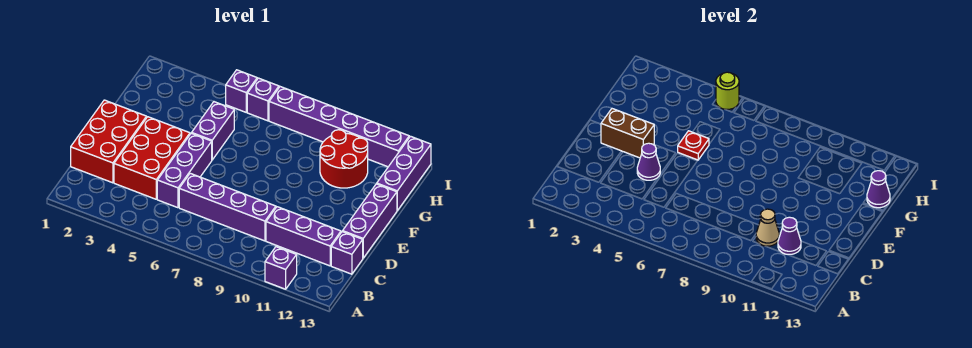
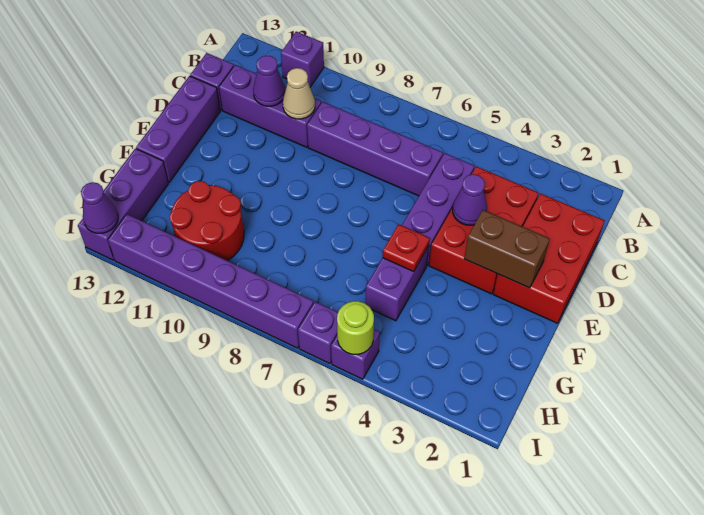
purple 1x1 cone [867,171,890,208] -> purple 1x1 cone moved to [81,182,118,233]

